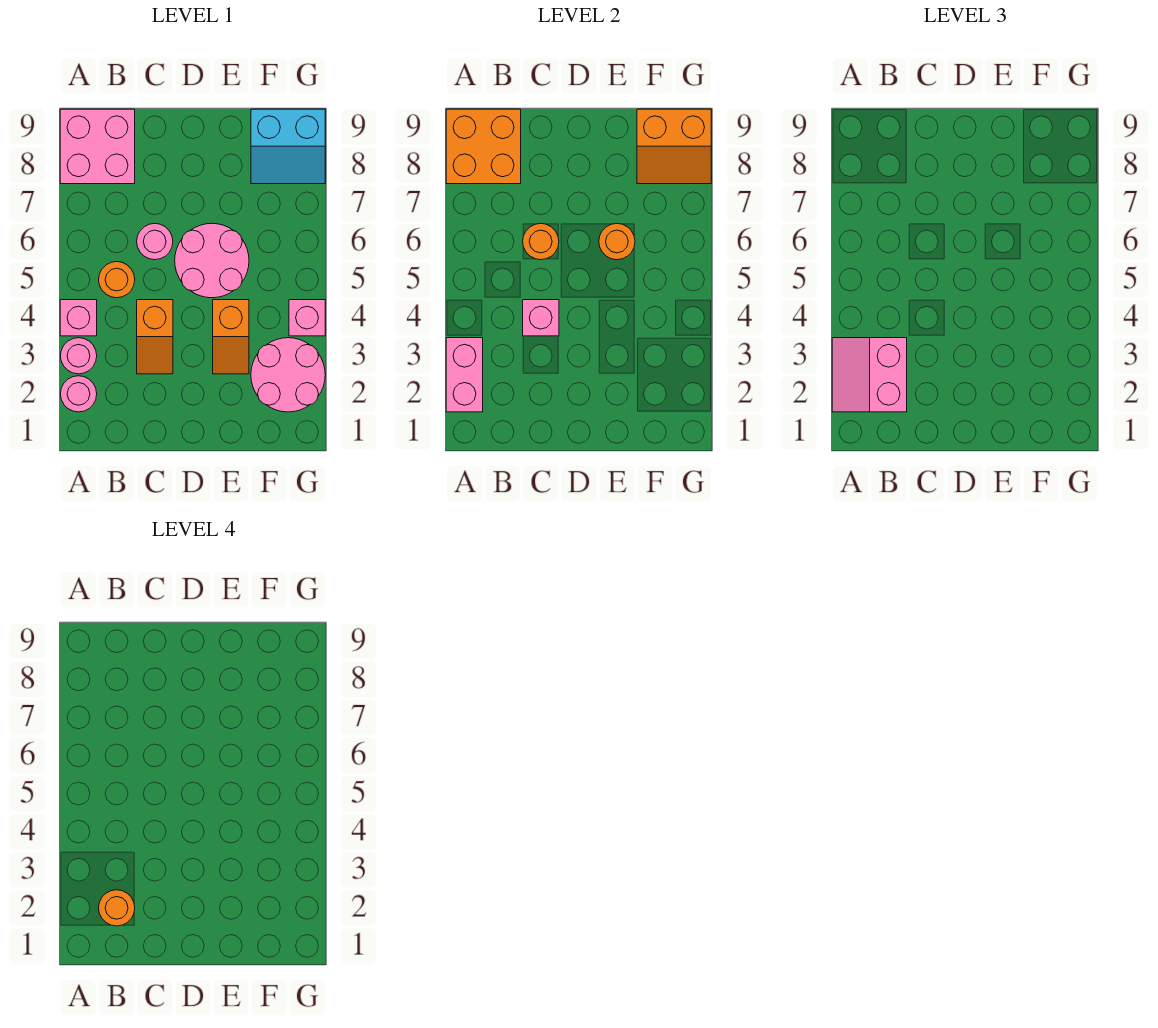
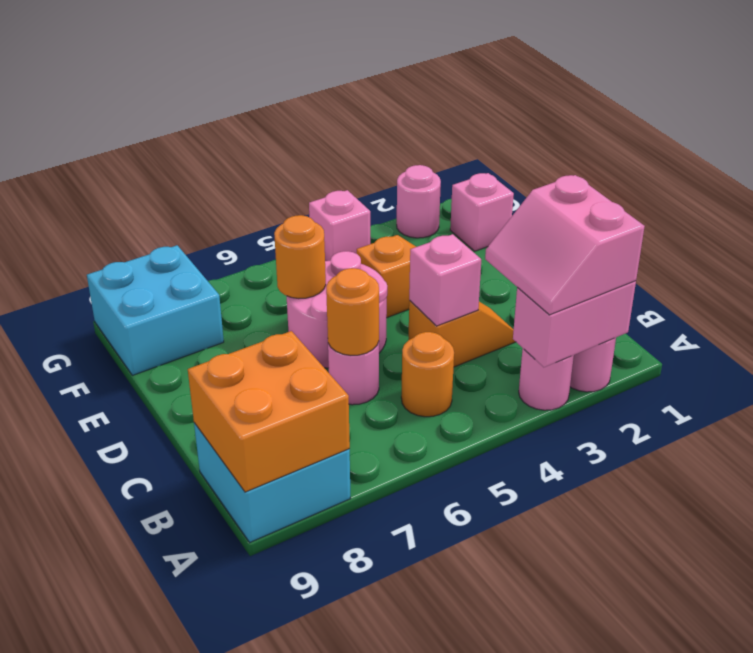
pink 2x2 slope [832,338,907,412] -> pink 2x2 slope turned to [485,175,645,315]
pink 1x1 brick [60,300,97,336] -> pink 1x1 brick moved to [450,173,514,251]
pink 2x2 brick [60,109,135,184] -> cyan 2x2 brick [194,423,351,542]
orange 1x1 round brick [99,890,135,926] -> none
pink 2x2 round brick [251,338,325,412] -> pink 1x1 round brick [397,165,441,238]
cyan 2x2 slope [251,109,325,184] -> cyan 2x2 brick [87,245,224,375]
orange 2x2 slope [637,109,711,184] -> none

